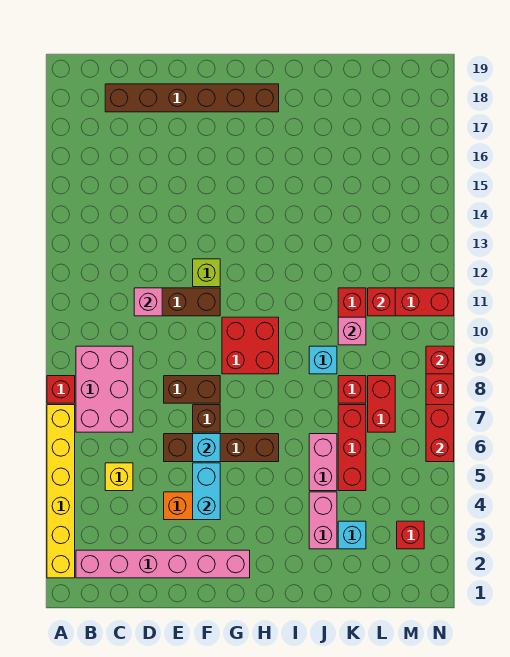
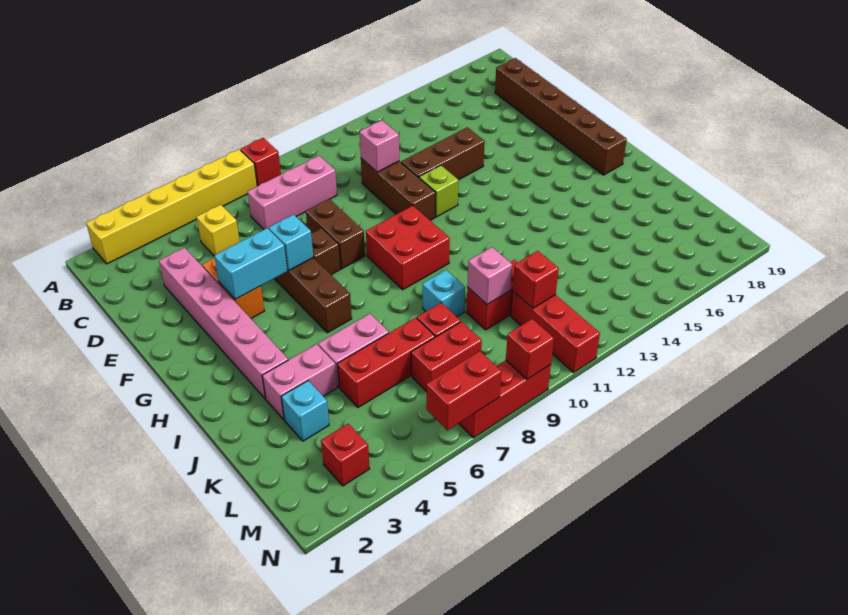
pink 1x6 brick [76,550,250,578] -> pink 1x6 brick moved to [159,248,288,399]
pink 2x3 brick [76,346,133,432] -> pink 1x3 brick [248,156,337,229]
none -> brown 1x3 brick [401,127,485,180]

